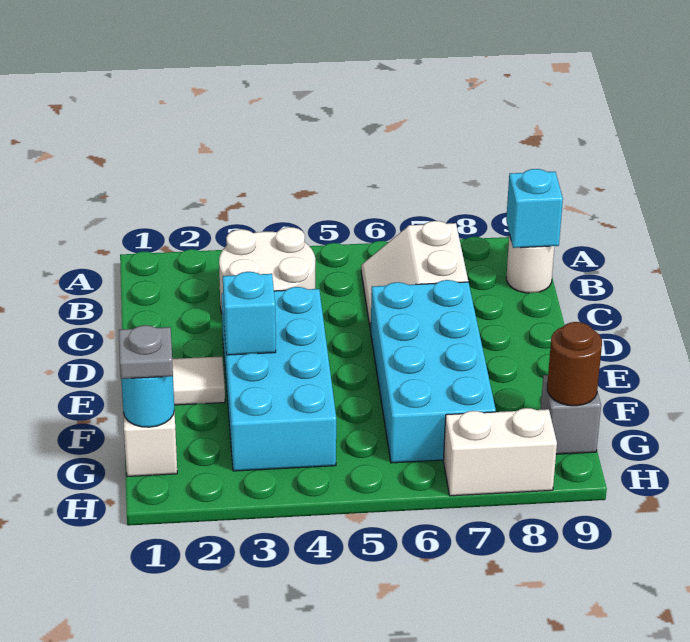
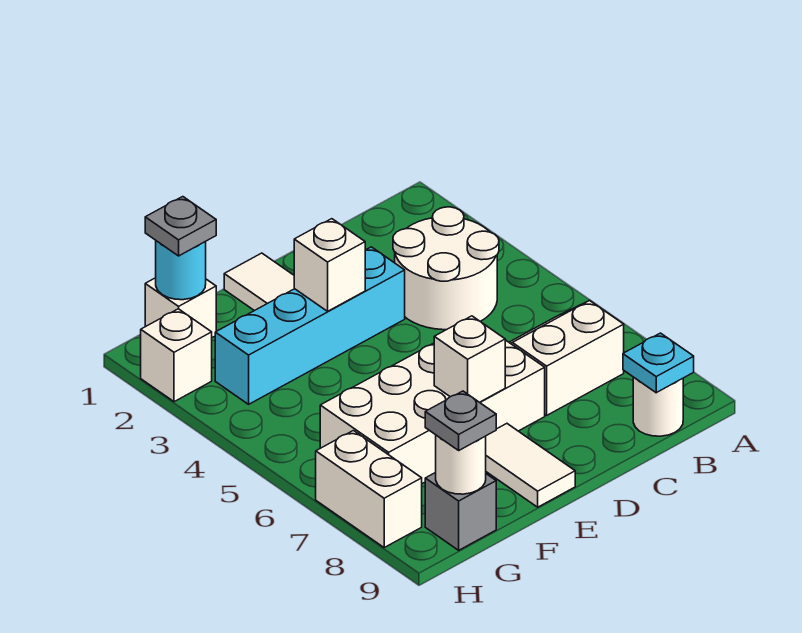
cyan 1x1 brick [506,169,563,248] -> cyan 1x1 plate [623,333,694,393]
cyan 2x4 brick [222,287,336,471] -> cyan 1x4 brick [215,247,405,404]
cyan 2x4 brick [371,280,496,463] -> white 2x4 brick [320,340,545,483]
cyan 1x1 brick [223,272,276,355] -> white 1x1 brick [294,219,365,311]
none -> white 1x1 brick [434,316,505,402]
none -> white 1x2 tile [486,424,575,507]
brown 1x1 round brick [547,322,602,406] -> white 1x1 round brick [436,435,486,494]
none -> grey 1x1 plate [425,391,496,450]
none -> white 1x1 brick [141,309,212,402]

